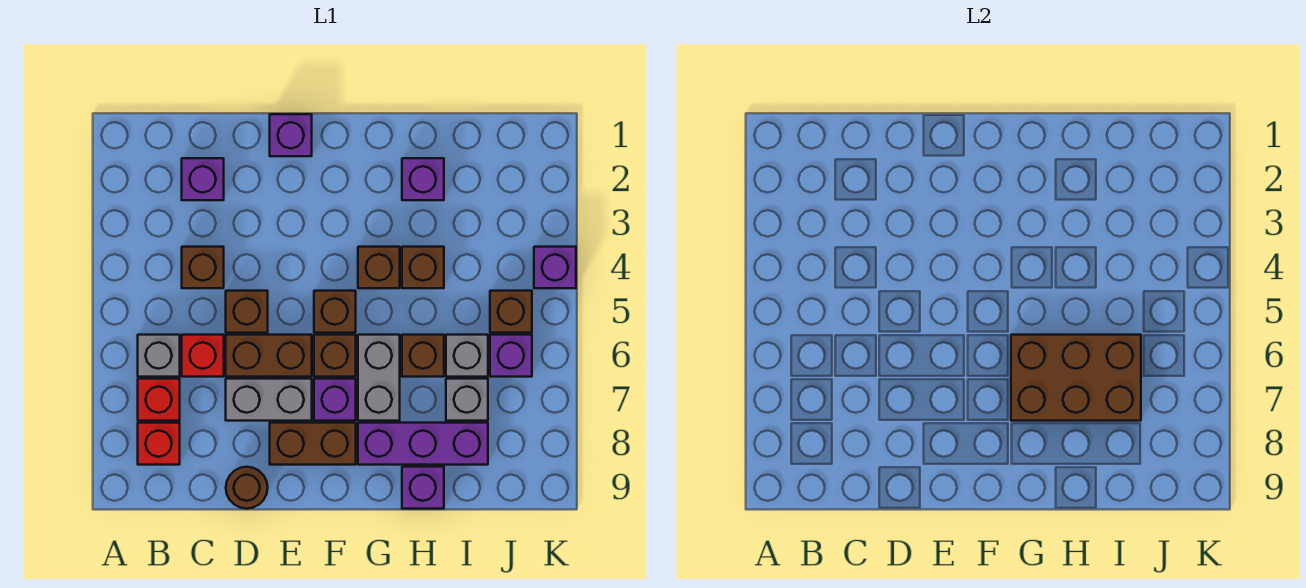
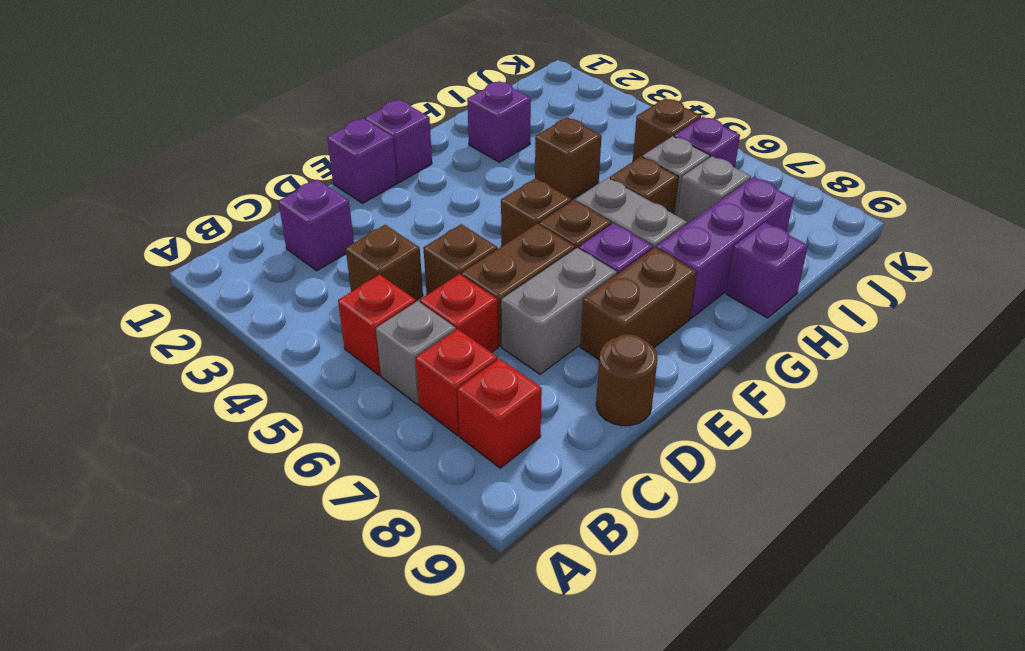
none -> red 1x1 brick [338,274,416,375]
brown 1x1 brick [358,247,400,288] -> none
brown 2x3 brick [1011,335,1141,421] -> none
purple 1x1 brick [534,247,576,288] -> purple 1x1 brick moved to [365,100,432,183]

